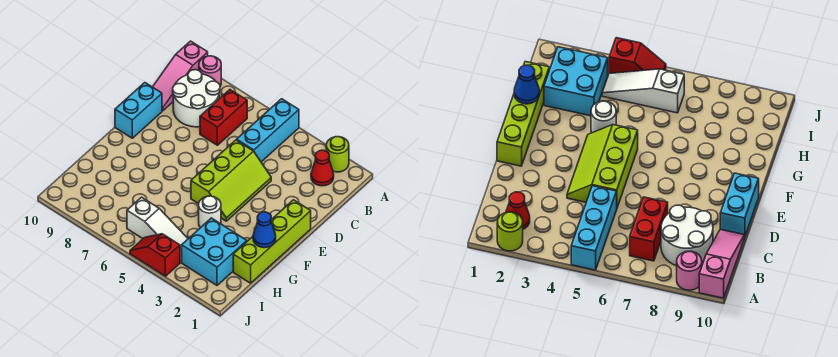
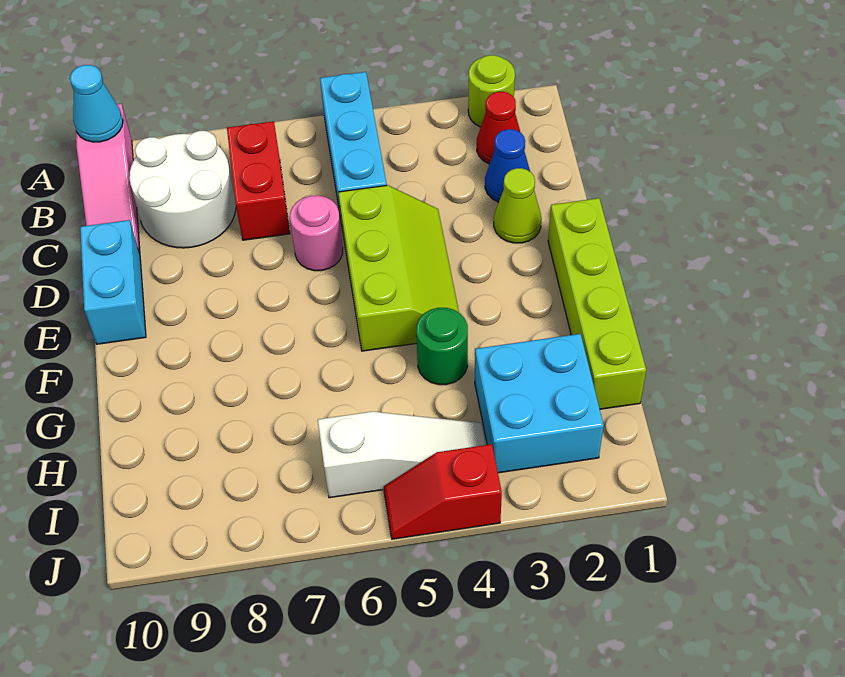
pink 1x1 round brick [199,56,221,86] -> pink 1x1 round brick moved to [290,195,343,271]
none -> cyan 1x1 cone [70,65,123,142]
none -> lime 1x1 cone [494,168,541,243]
blue 1x1 cone [253,212,276,248] -> blue 1x1 cone moved to [485,129,530,202]
white 1x1 round brick [199,196,221,228] -> green 1x1 round brick [416,308,468,385]

